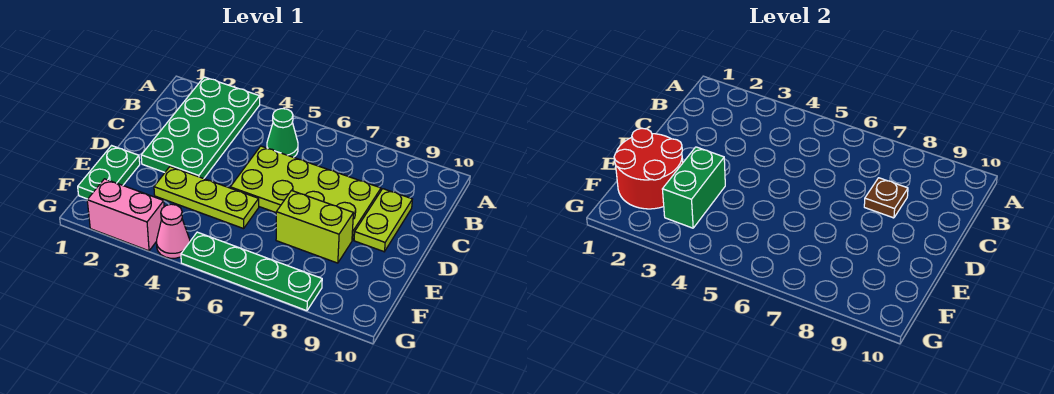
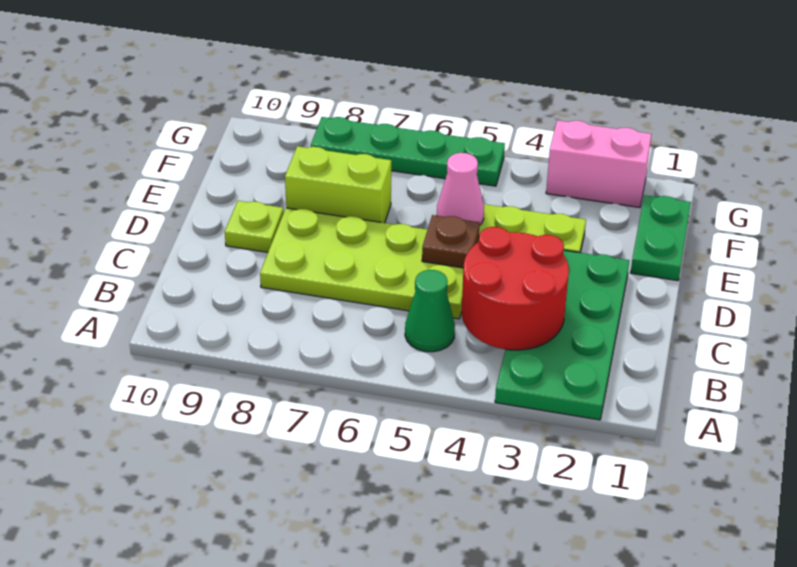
brown 1x1 plate [864,178,908,218] -> brown 1x1 plate moved to [422,215,480,268]
lime 1x2 plate [354,189,412,252] -> lime 1x1 plate [225,201,284,252]
red 2x2 round brick [614,128,683,209] -> red 2x2 round brick moved to [462,227,569,350]
green 1x2 brick [662,147,725,228] -> none
pink 1x1 cone [156,204,190,258] -> pink 1x1 cone moved to [437,153,484,226]

